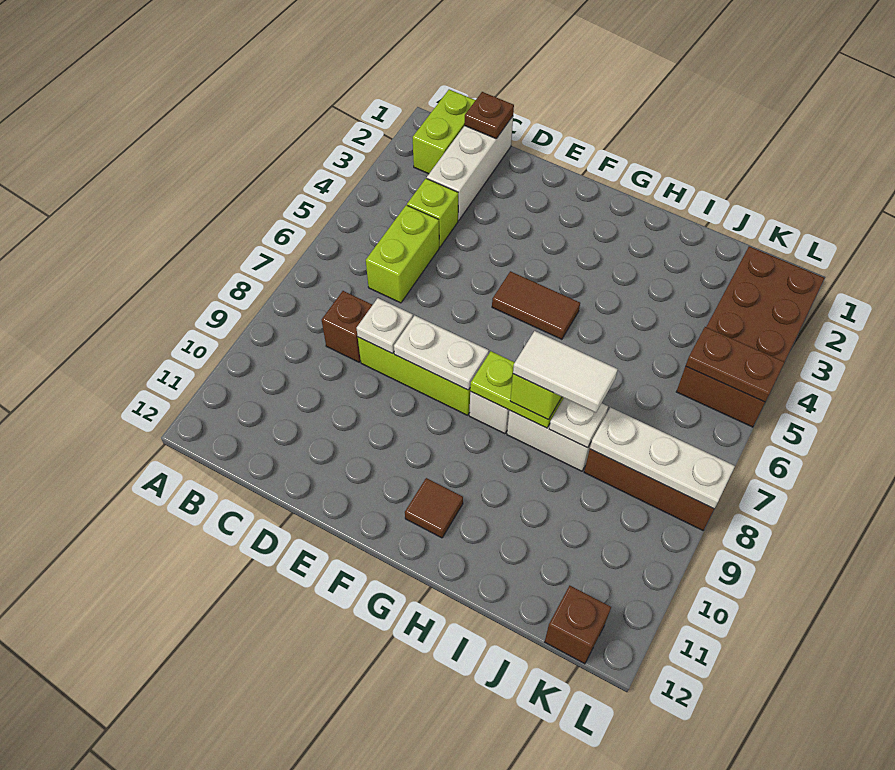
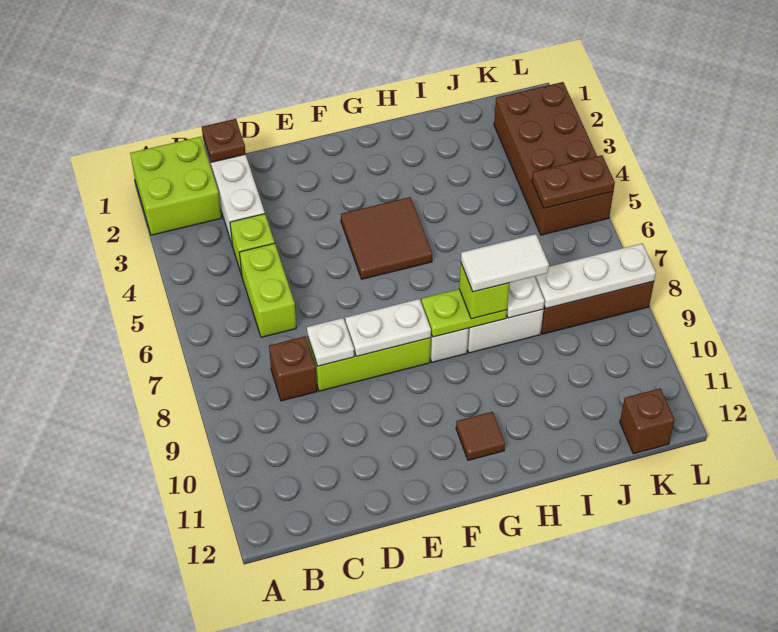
lime 1x2 brick [413,89,475,174] -> lime 2x2 brick [130,137,222,235]
brown 1x2 tile [492,271,580,339] -> brown 2x2 tile [341,197,432,279]

